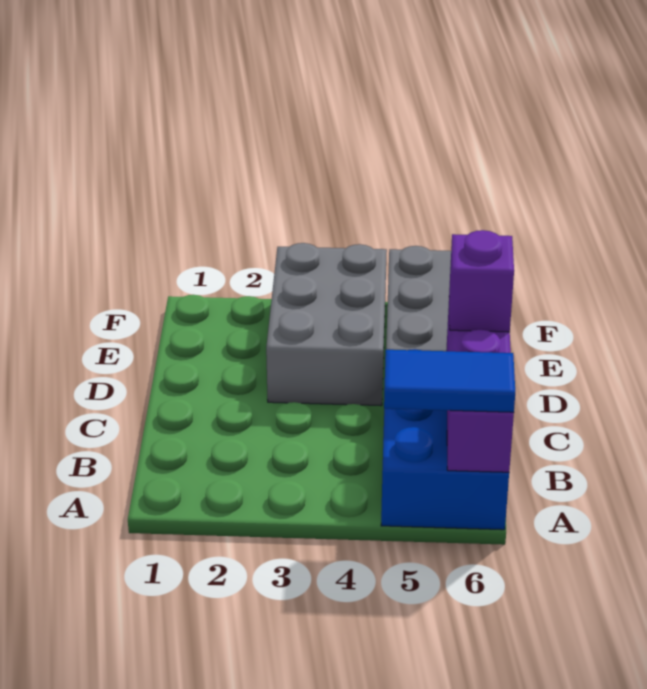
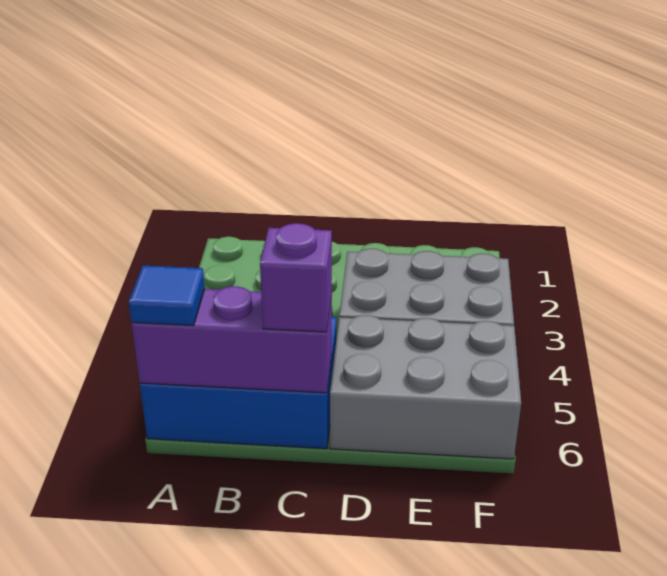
blue 1x2 tile [384,350,515,412] -> blue 1x1 tile [129,266,205,326]

